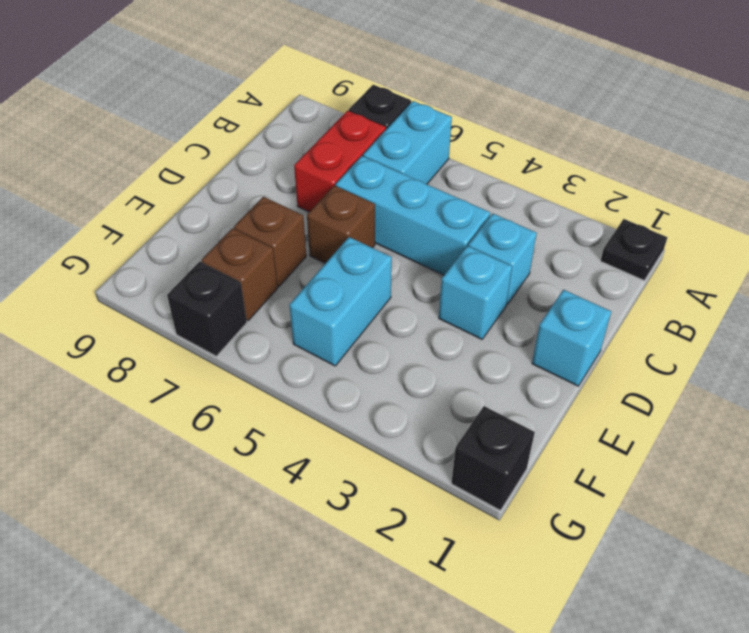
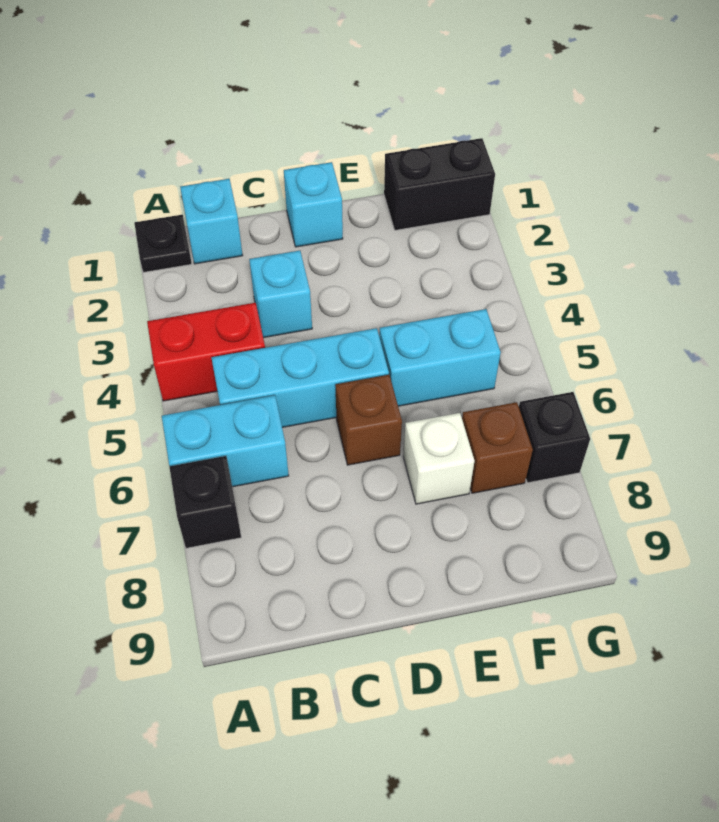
red 1x2 brick [294,111,386,212] -> red 1x2 brick moved to [147,303,265,401]
cyan 1x3 brick [336,156,490,275] -> cyan 1x3 brick turned to [211,328,389,427]
cyan 1x1 brick [439,246,512,339] -> cyan 1x1 brick moved to [180,179,243,264]
brown 1x1 brick [234,197,306,287] -> white 1x1 brick [403,413,474,504]
black 1x1 brick [451,406,535,510] -> black 1x2 brick [384,138,495,230]

